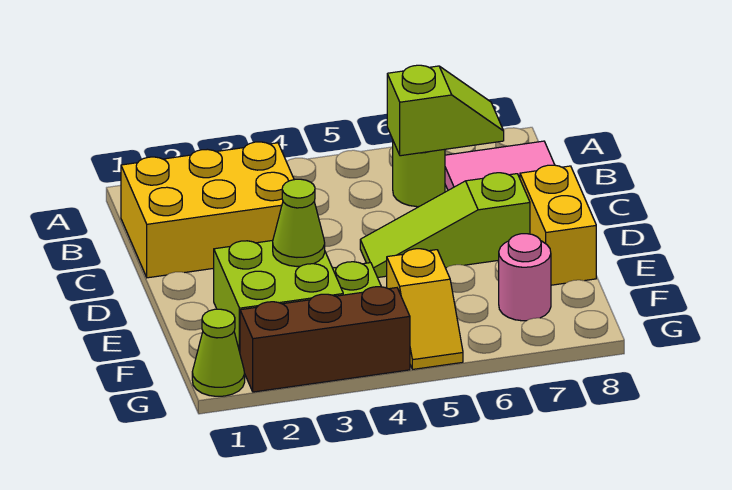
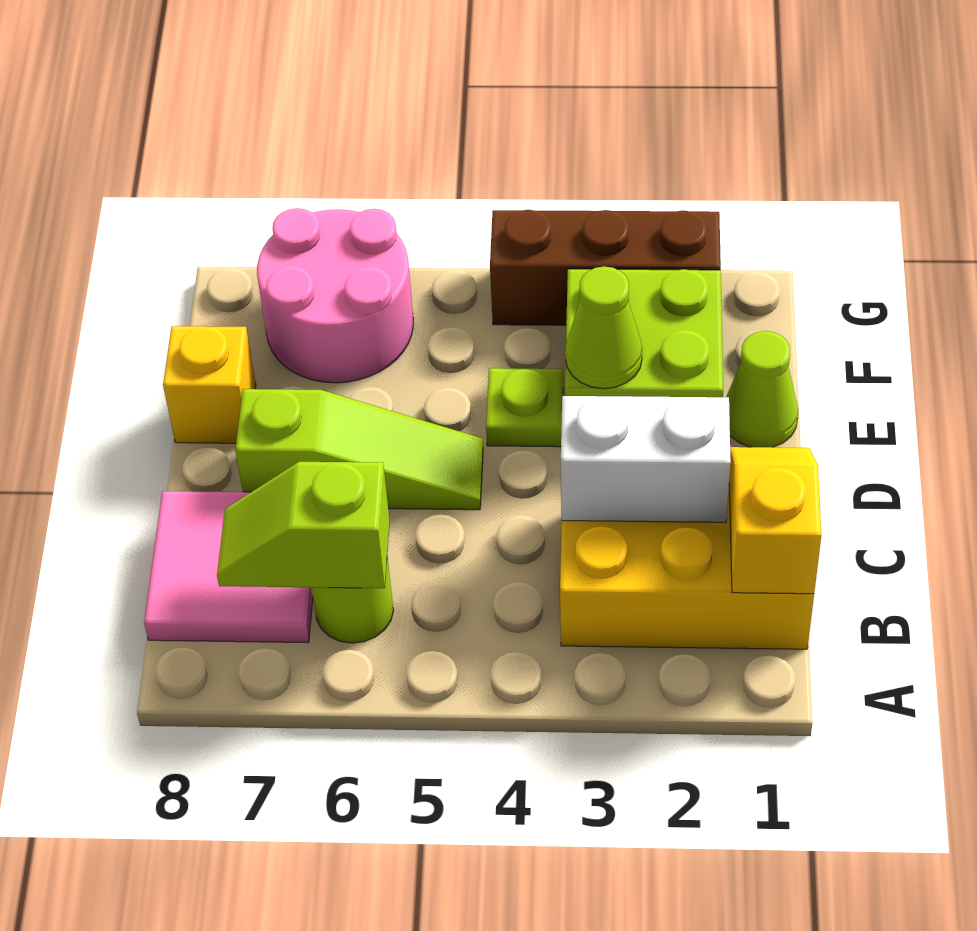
none -> white 1x2 brick [561,396,731,522]
yellow 1x2 brick [520,165,596,285] -> yellow 1x1 brick [163,326,256,443]
yellow 1x2 slope [387,249,463,369] -> yellow 1x2 slope moved to [729,447,822,594]
pink 1x1 round brick [499,234,551,321] -> pink 2x2 round brick [257,208,413,383]
lime 1x1 cone [192,309,245,396] -> lime 1x1 cone moved to [726,331,798,447]

